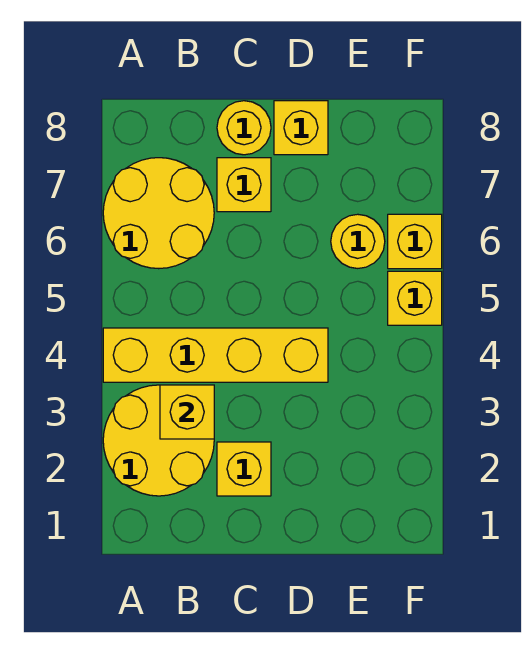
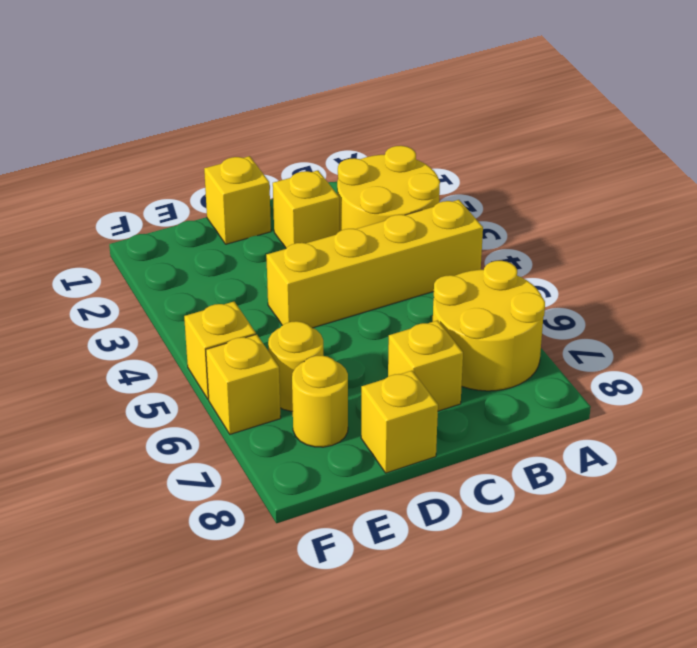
yellow 1x1 brick [160,385,214,439] -> yellow 1x1 brick moved to [204,156,271,244]
yellow 1x1 round brick [217,101,271,155] -> yellow 1x1 round brick moved to [292,355,348,447]

